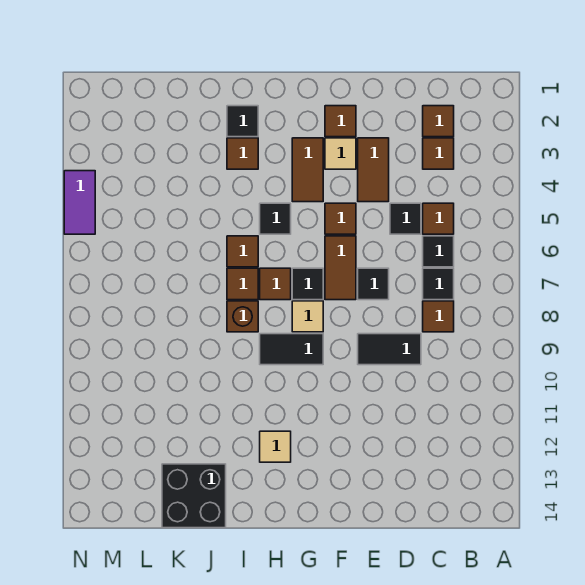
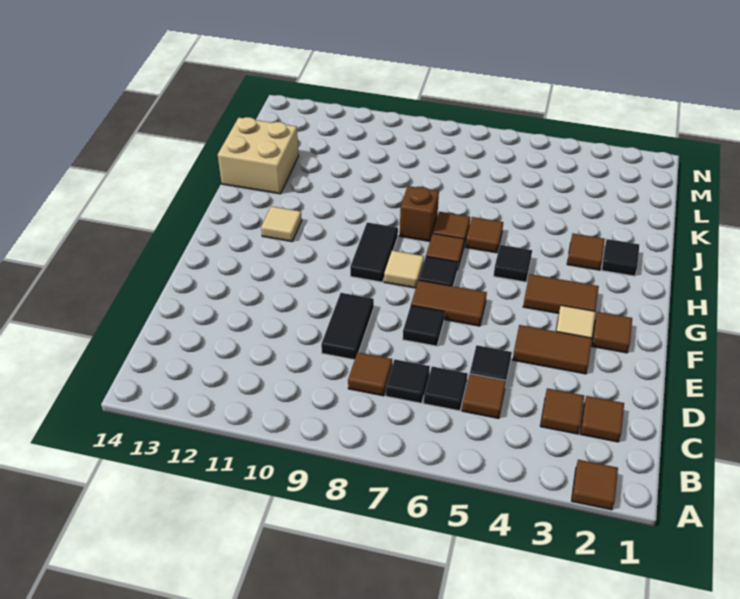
brown 1x1 tile [325,203,356,234] -> brown 1x1 tile moved to [572,460,618,510]
black 2x2 brick [162,464,226,528] -> tan 2x2 brick [218,117,299,194]
purple 1x2 tile [64,171,95,234] -> none

